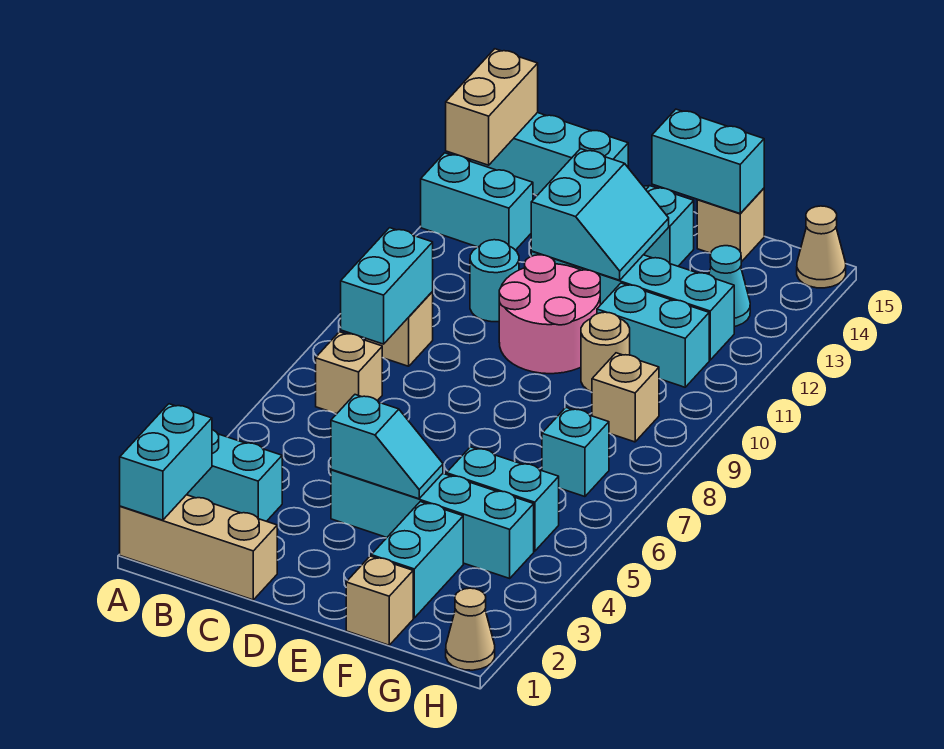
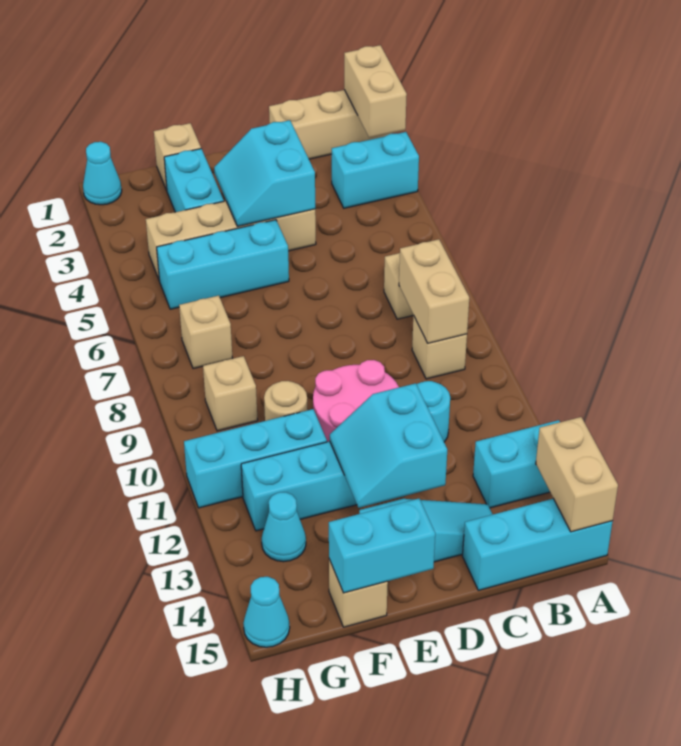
cyan 1x2 brick [120,404,212,520] -> tan 1x2 brick [344,45,407,138]
cyan 1x2 brick [341,228,433,344] -> tan 1x2 brick [399,239,469,343]
cyan 1x4 brick [331,470,534,578] -> tan 1x4 brick [146,201,316,281]
cyan 1x2 slope [331,395,443,499] -> cyan 2x2 slope [214,120,315,227]
cyan 1x2 brick [446,447,559,551] -> cyan 1x3 brick [157,220,289,309]
cyan 1x2 brick [597,283,709,387] -> cyan 1x3 brick [184,409,327,508]
cyan 1x1 brick [542,408,609,497] -> tan 1x1 brick [179,296,233,369]
tan 1x1 cone [446,588,495,670] -> cyan 1x1 cone [83,142,122,205]
tan 1x1 cone [797,206,846,288] -> cyan 1x1 cone [243,577,290,647]

